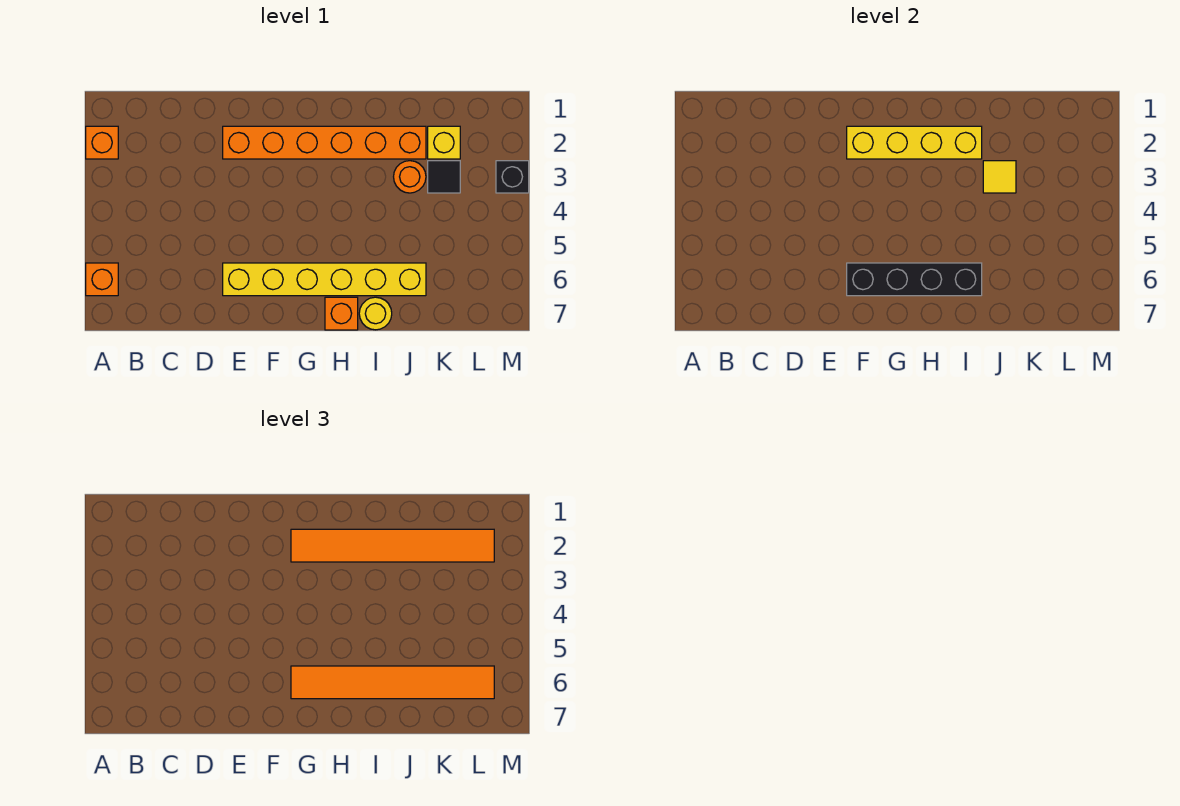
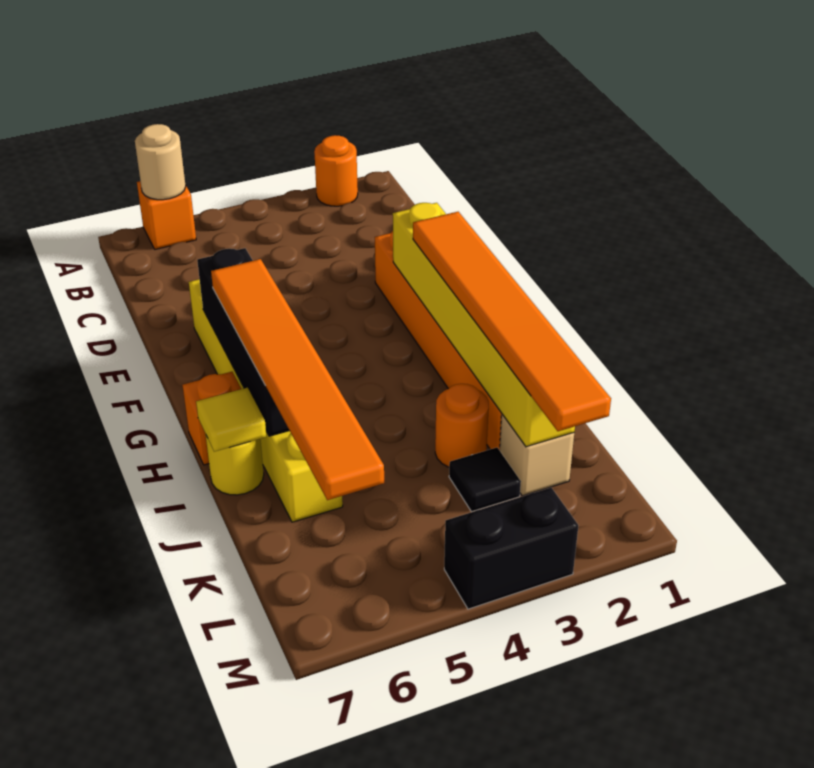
orange 1x1 brick [86,126,118,159] -> orange 1x1 round brick [314,135,358,206]
none -> tan 1x1 round brick [135,124,186,200]
yellow 1x4 brick [847,126,982,159] -> yellow 1x6 brick [393,203,575,447]
yellow 1x1 tile [983,161,1016,193] -> yellow 1x1 tile moved to [196,388,266,452]
yellow 1x1 brick [428,126,460,159] -> tan 1x1 brick [500,414,574,496]
black 1x1 brick [496,161,529,193] -> black 1x2 brick [444,488,578,609]

